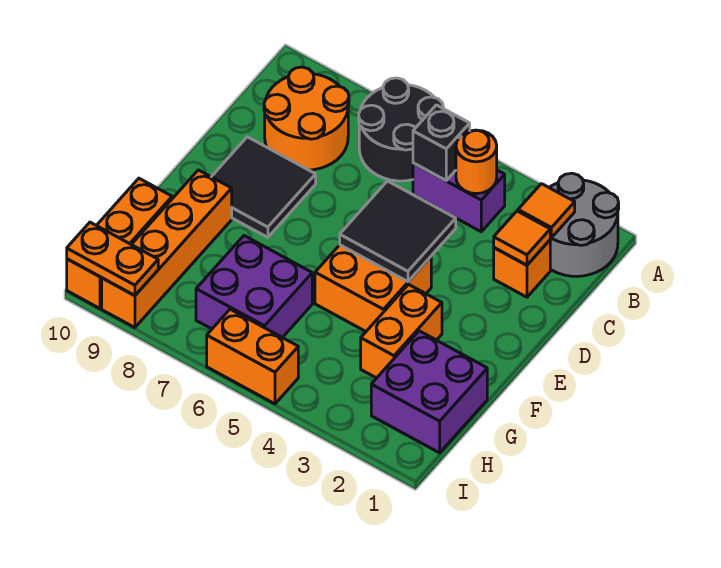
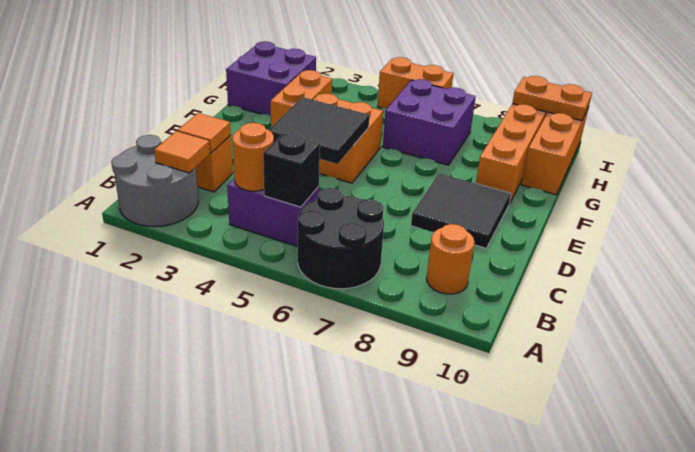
orange 2x2 round brick [264,67,349,170] -> orange 1x1 round brick [427,224,474,294]

